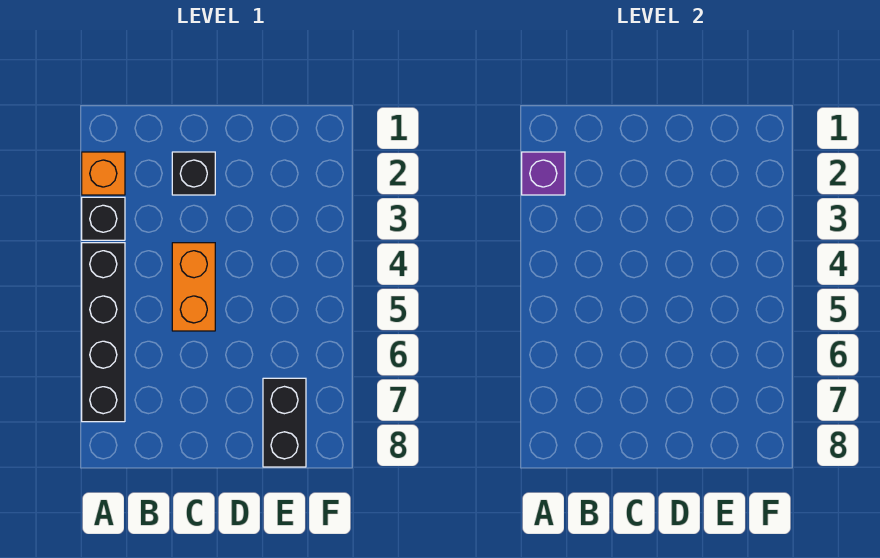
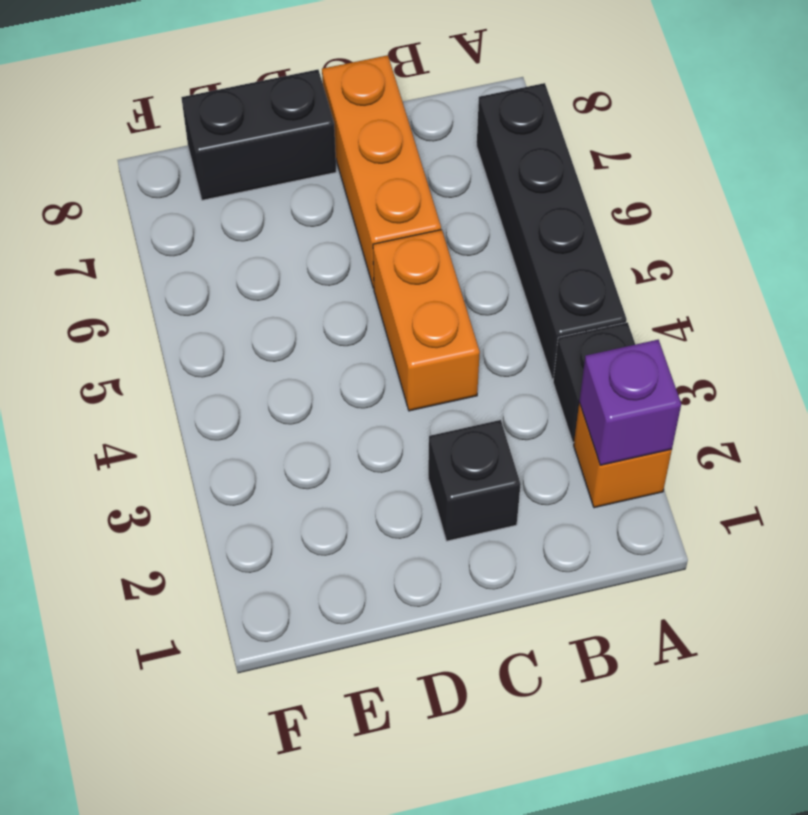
none -> orange 1x3 brick [322,55,441,288]
black 1x2 brick [263,378,306,467] -> black 1x2 brick turned to [181,70,336,200]

